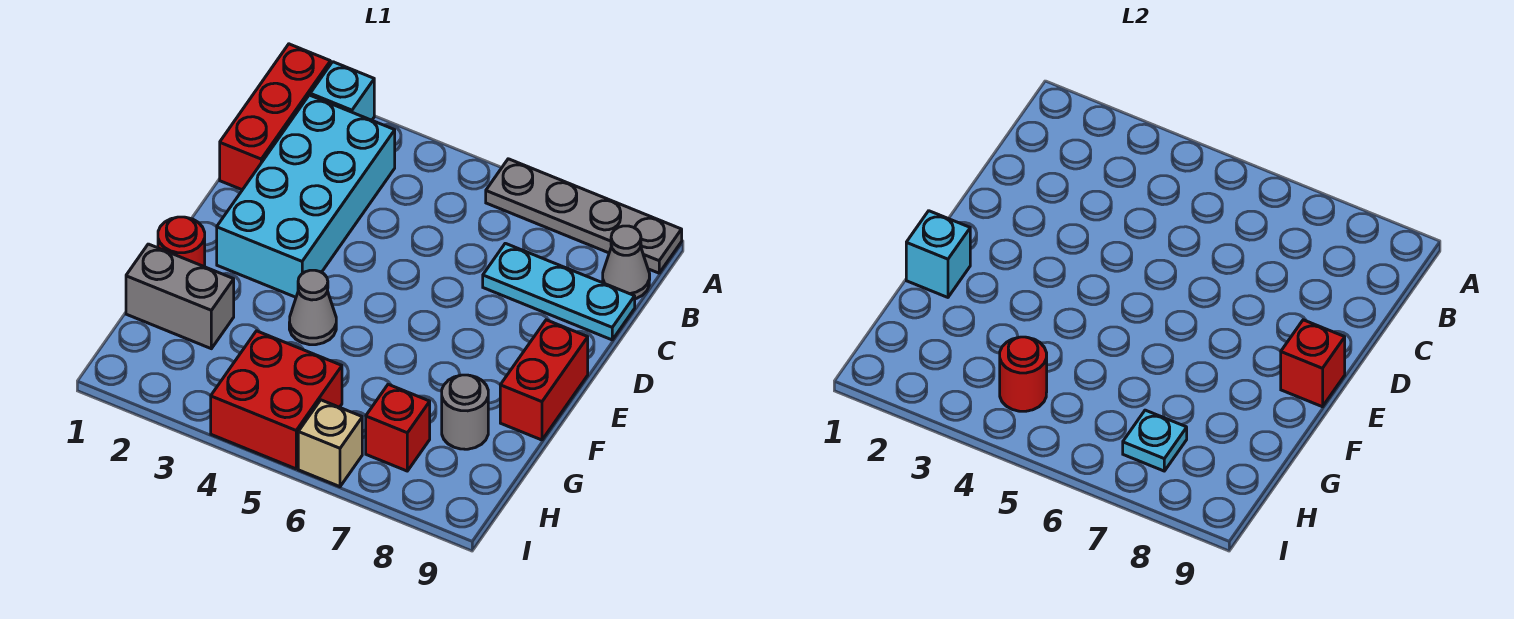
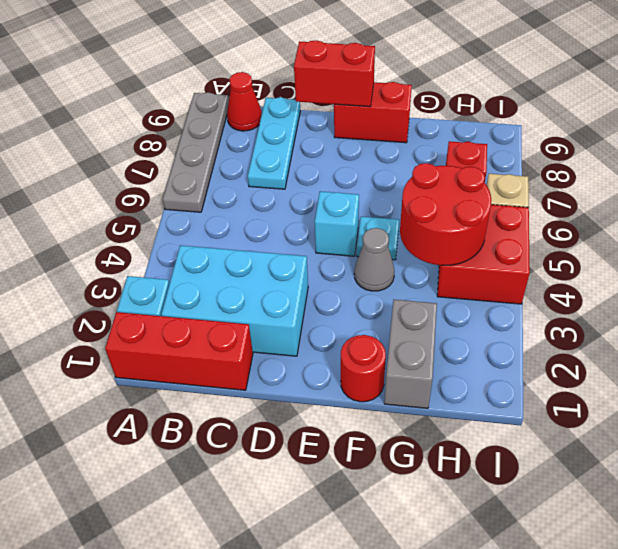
cyan 2x4 brick [217,95,395,297] -> cyan 2x3 brick [161,245,308,356]
grey 1x1 cone [603,226,650,299] -> red 1x1 cone [227,72,262,131]
red 1x1 brick [1281,320,1345,407] -> red 1x2 brick [294,40,375,107]
cyan 1x1 brick [906,211,970,297] -> cyan 1x1 brick moved to [315,191,359,256]
grey 1x1 round brick [442,375,488,449] -> none
red 1x1 round brick [1000,337,1047,411] -> red 2x2 round brick [400,163,491,266]
cyan 1x1 plate [1123,410,1187,471] -> cyan 1x1 plate moved to [357,217,399,260]

